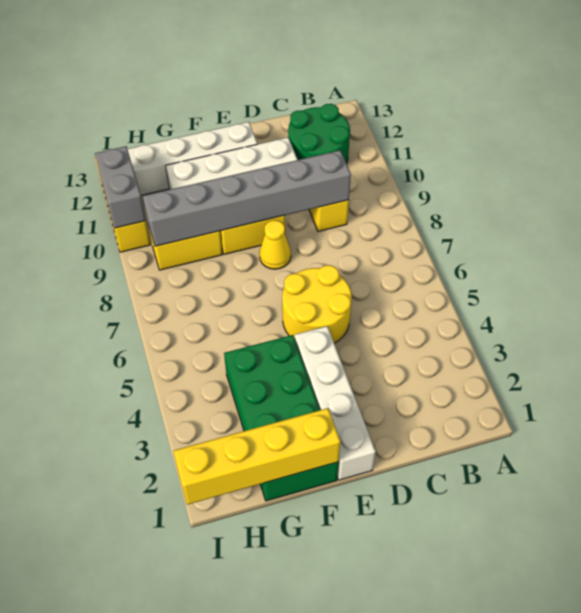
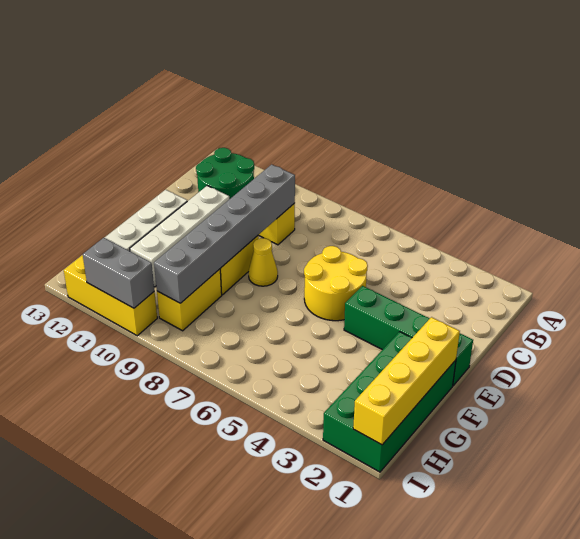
white 1x4 brick [295,326,376,480] -> green 1x4 brick [344,286,473,386]
green 2x4 brick [224,335,338,501] -> green 2x4 brick turned to [323,332,456,472]

